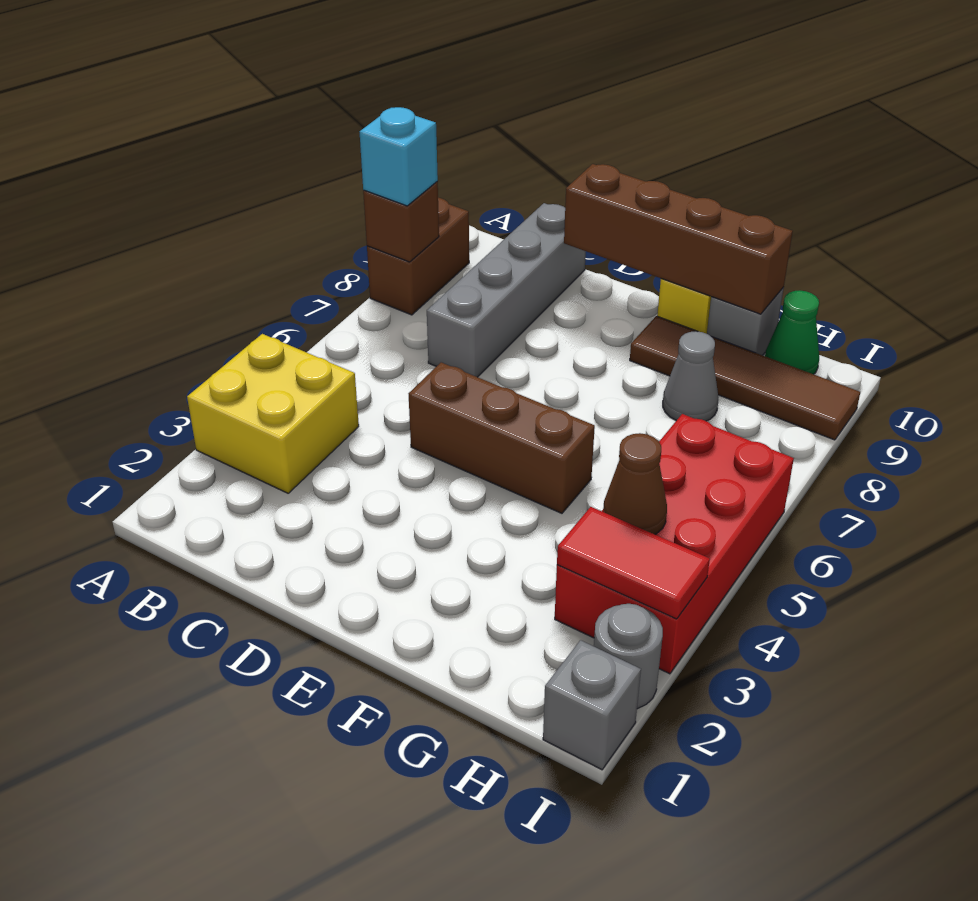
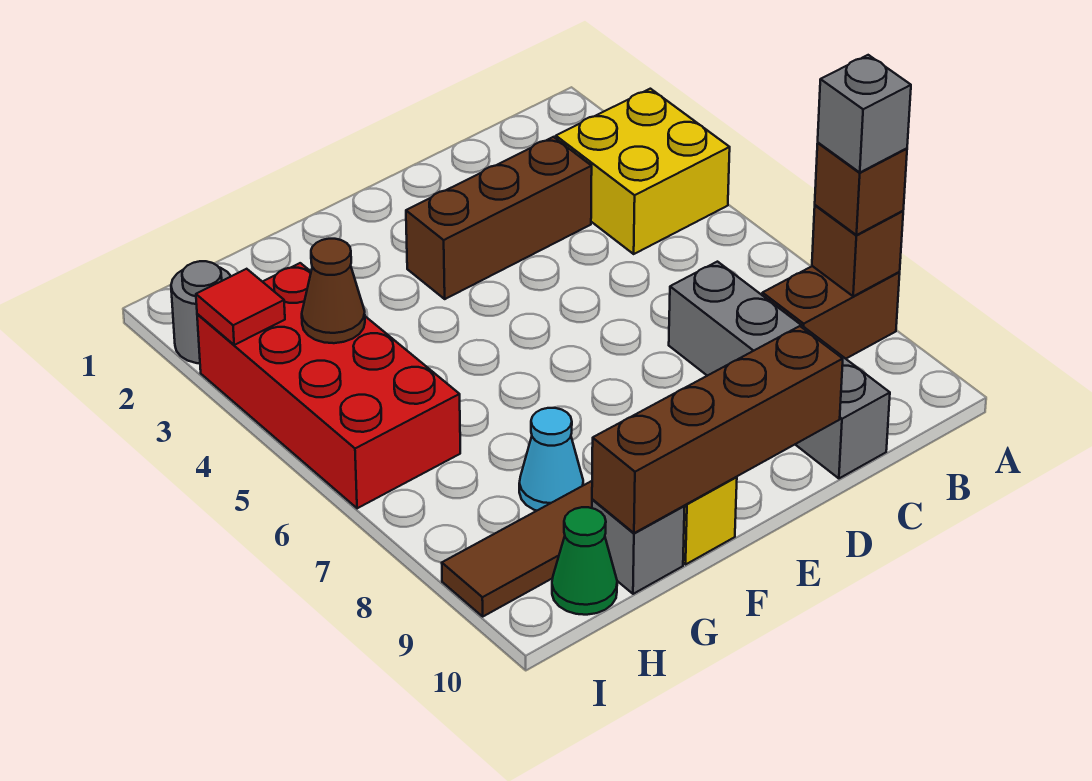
brown 1x2 brick [367,198,469,315] -> brown 1x2 brick turned to [762,266,900,359]
cyan 1x1 brick [360,107,438,206] -> brown 1x1 brick [815,143,907,235]
brown 1x3 brick [409,362,595,513] -> brown 1x3 brick moved to [406,137,592,299]
grey 1x1 cone [663,331,718,421] -> cyan 1x1 cone [519,408,583,511]
red 1x2 tile [557,507,710,619] -> red 1x1 tile [196,269,285,345]
grey 1x1 brick [543,640,641,770] -> grey 1x1 brick moved to [818,55,911,173]

